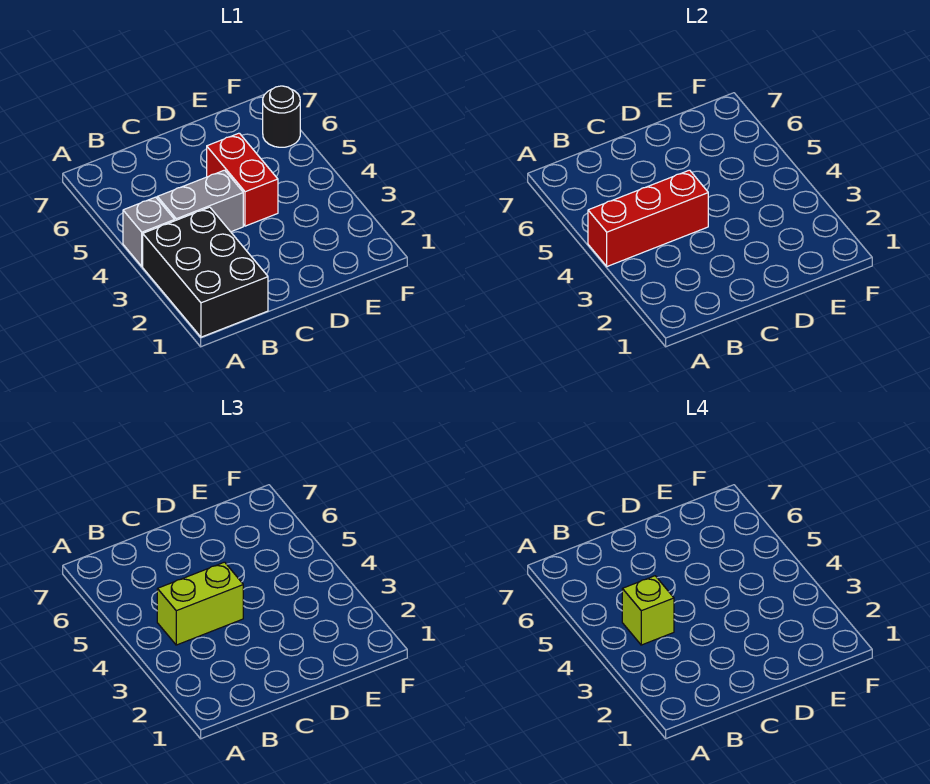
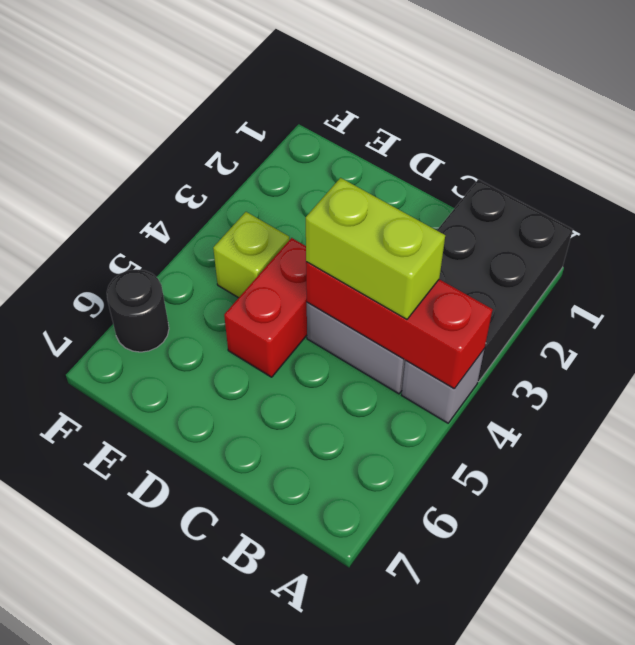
lime 1x1 brick [622,576,674,645] -> lime 1x1 brick moved to [213,212,289,298]

